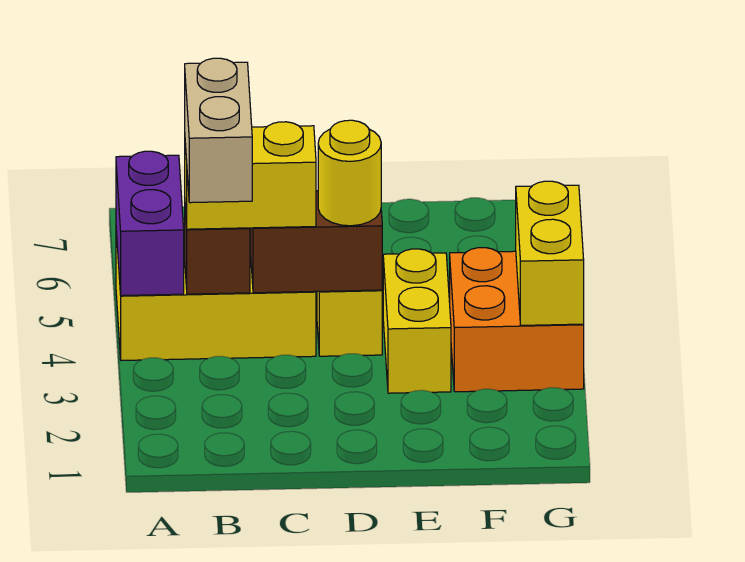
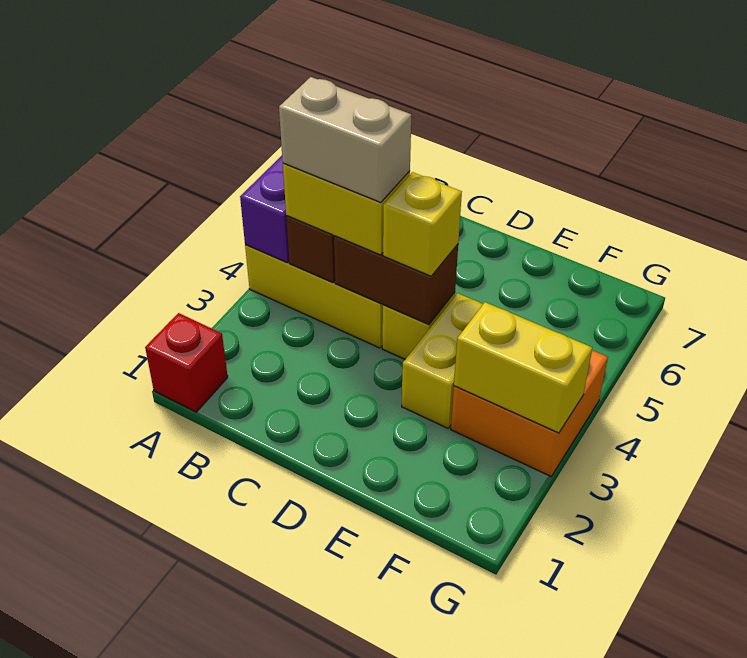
none -> red 1x1 brick [145,313,228,412]
tan 1x2 brick [185,58,252,203] -> tan 1x2 brick turned to [279,77,411,203]
yellow 1x1 round brick [318,120,381,226] -> yellow 1x1 brick [383,172,462,276]
yellow 1x2 brick [516,181,584,325] -> yellow 1x2 brick turned to [454,302,592,433]

